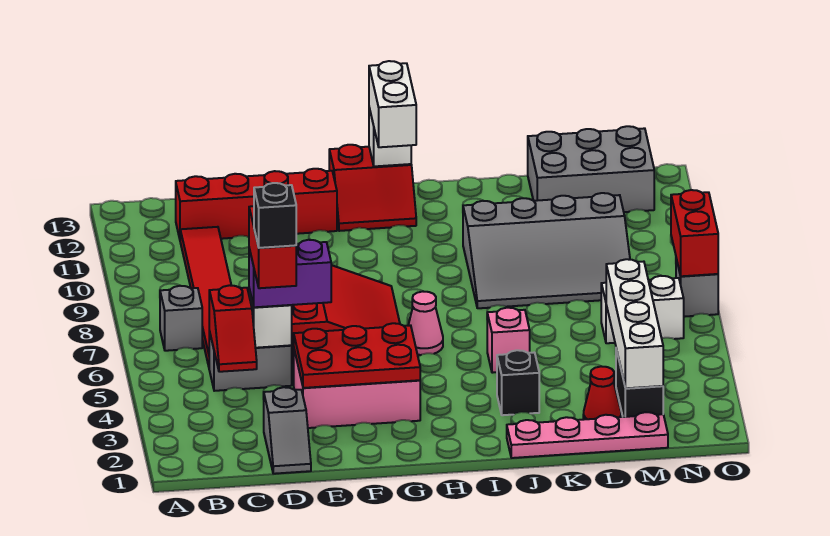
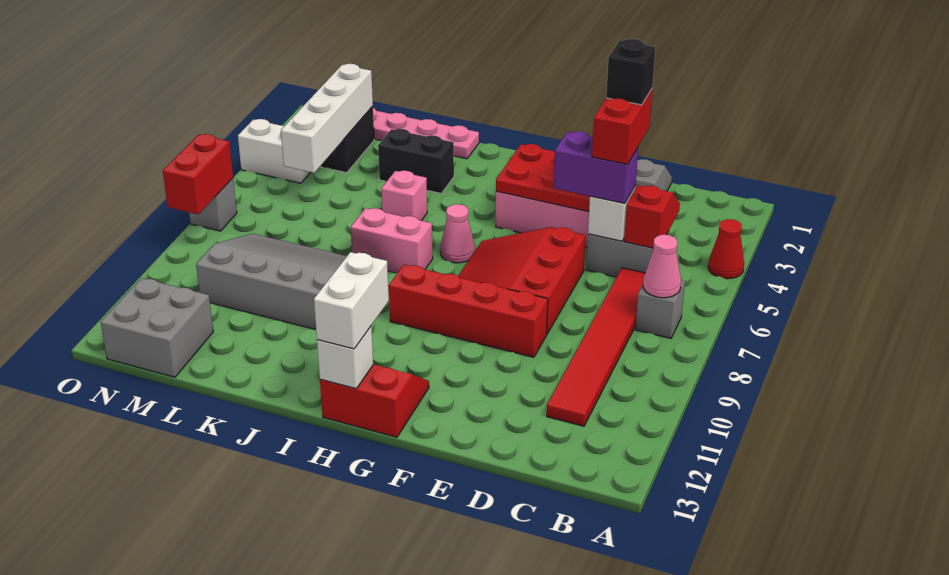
none -> pink 1x1 cone [643,235,681,298]
red 1x4 brick [176,169,337,239] -> red 1x4 brick moved to [389,265,548,357]
none -> pink 1x2 brick [351,208,433,273]
black 1x1 brick [497,350,539,415] -> black 1x2 brick [378,129,454,193]
red 1x1 cone [583,366,621,420] -> red 1x1 cone moved to [708,219,744,279]
grey 2x3 brick [528,126,654,212] -> grey 2x2 brick [101,278,213,377]
white 1x2 brick [601,276,684,343] -> white 1x2 brick moved to [238,119,310,183]

